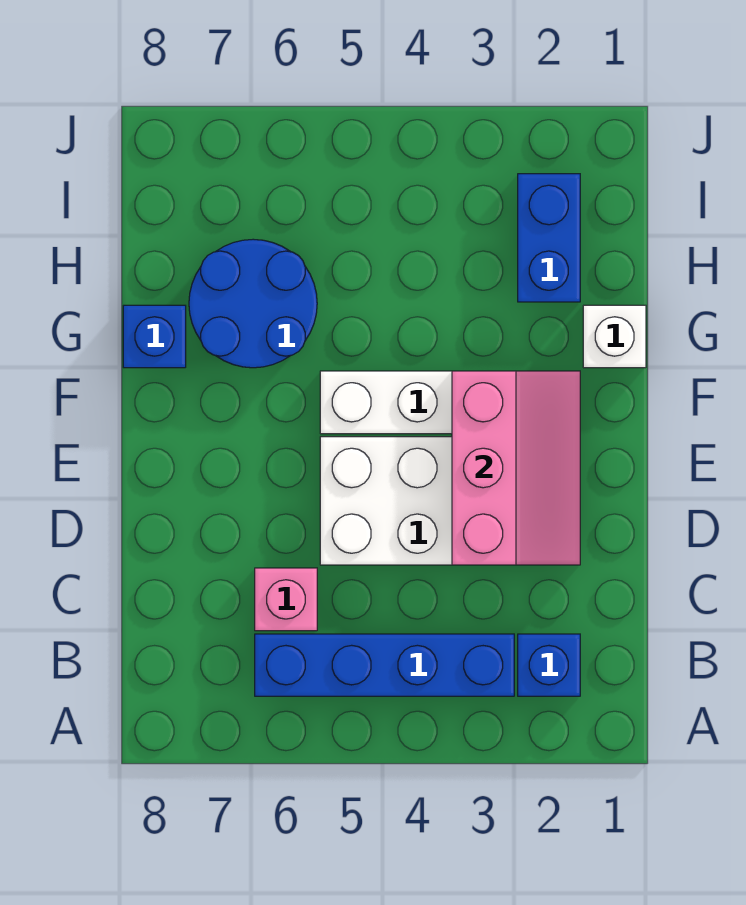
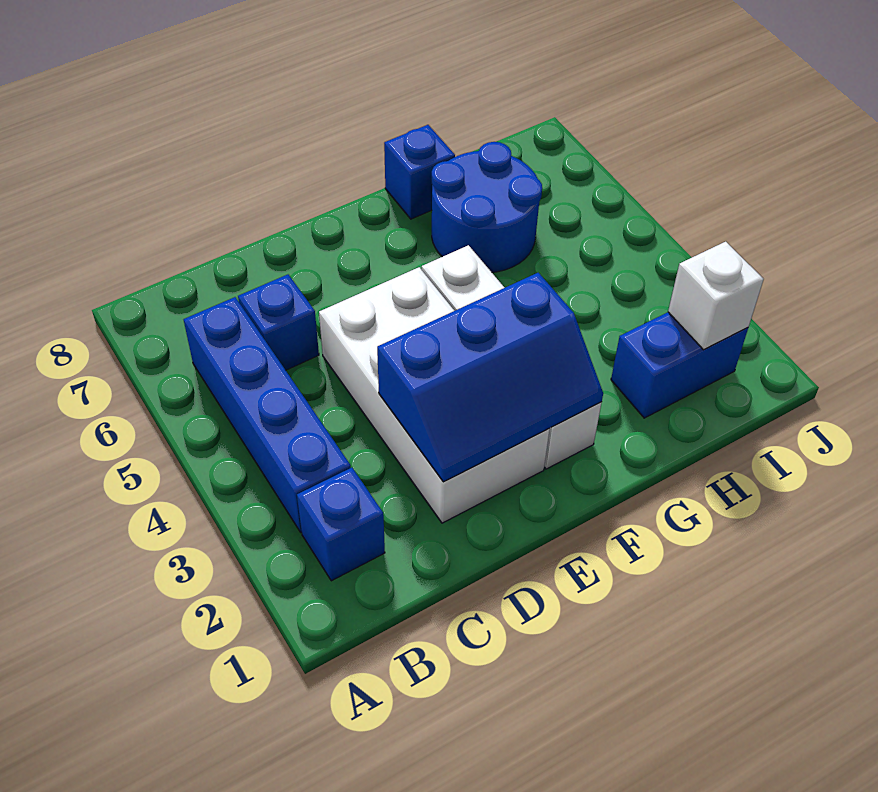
pink 1x1 brick [255,568,317,631] -> blue 1x1 brick [238,275,319,370]
pink 2x3 slope [452,371,580,565] -> blue 2x3 slope [377,273,603,482]
white 1x1 brick [583,305,646,368] -> white 1x1 brick moved to [668,242,764,350]

